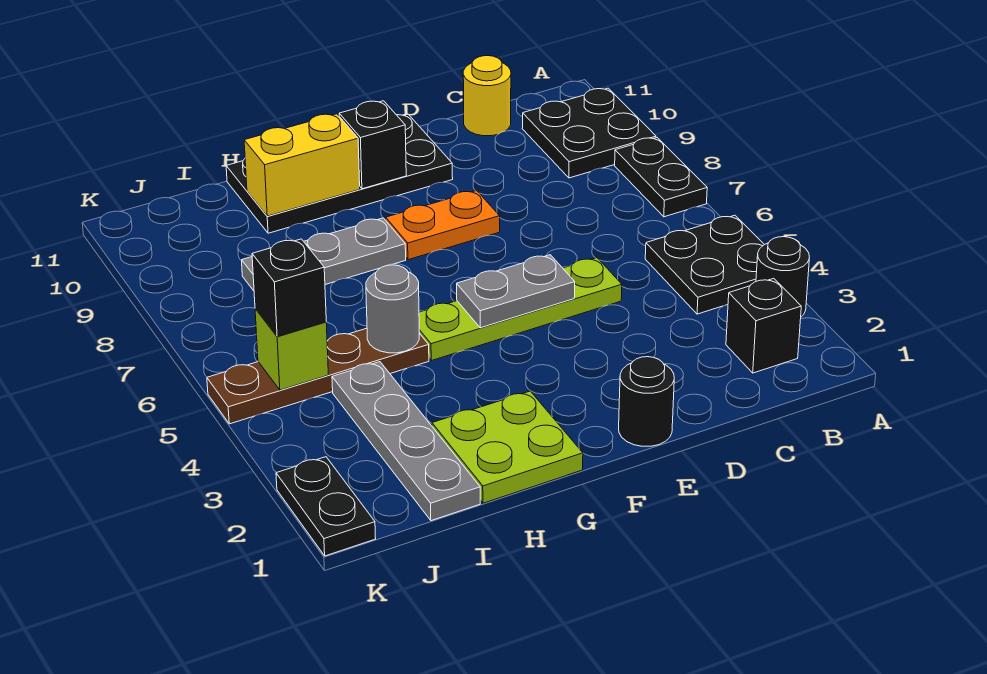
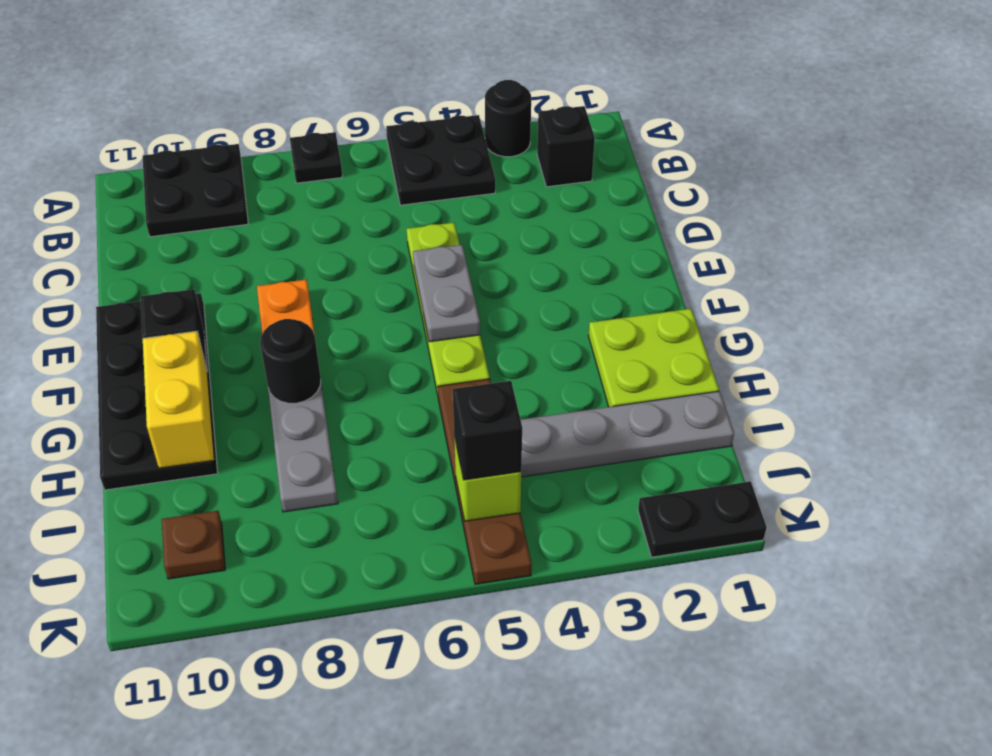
black 1x2 plate [615,138,707,217] -> black 1x1 plate [290,132,342,183]
yellow 1x1 round brick [463,56,511,136] -> none
black 1x1 round brick [619,357,674,446] -> black 1x1 round brick moved to [260,319,321,403]
grey 1x1 round brick [366,265,419,353] -> none
none -> brown 1x1 plate [162,511,225,579]

